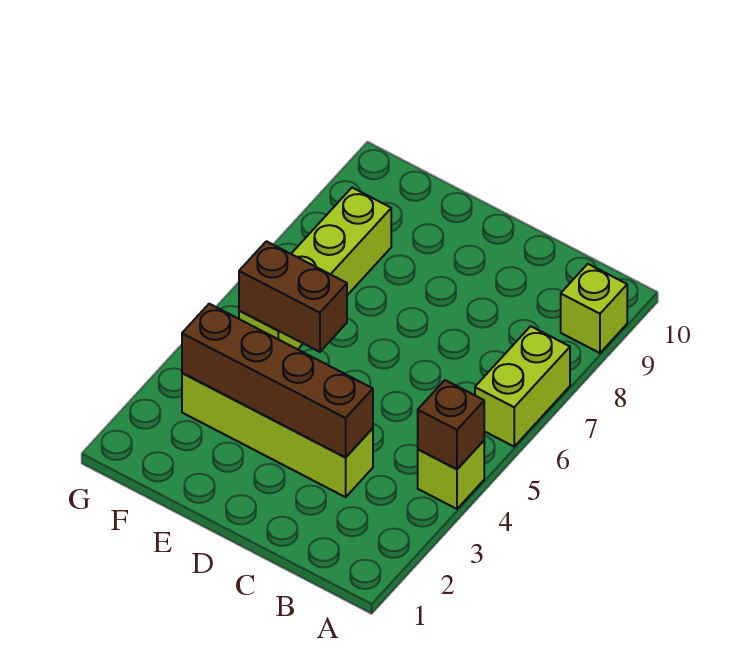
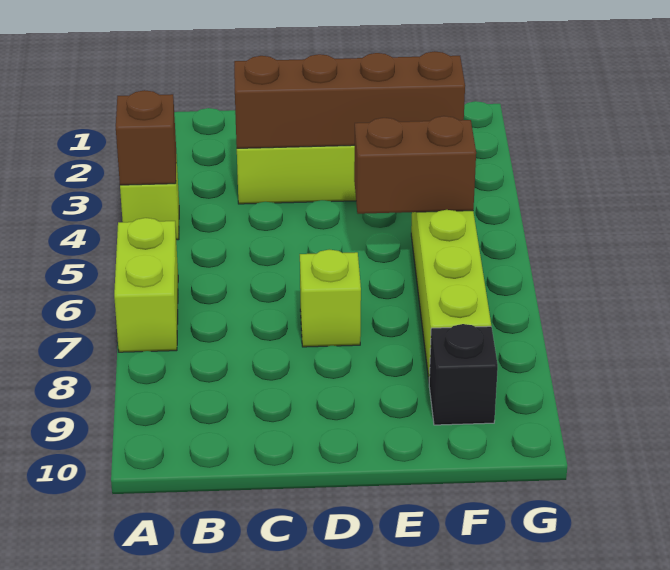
lime 1x1 brick [561,264,627,353] -> lime 1x1 brick moved to [300,250,361,347]
none -> black 1x1 brick [429,324,498,425]

